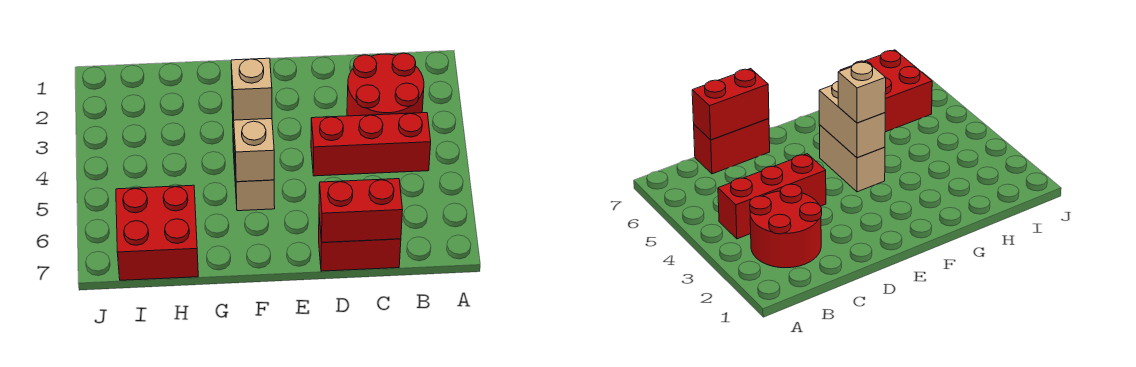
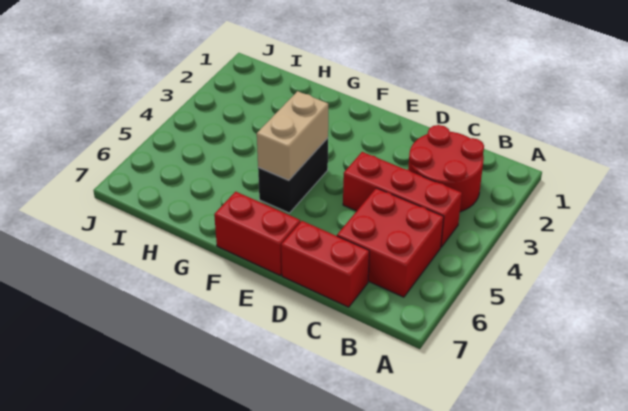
red 1x2 brick [319,179,403,242] -> red 1x2 brick moved to [214,192,300,275]
tan 1x2 brick [233,135,275,211] -> black 1x2 brick [258,138,328,213]
tan 1x1 brick [231,58,272,120] -> none
red 2x2 brick [116,185,198,280] -> red 2x2 brick moved to [337,188,444,297]

